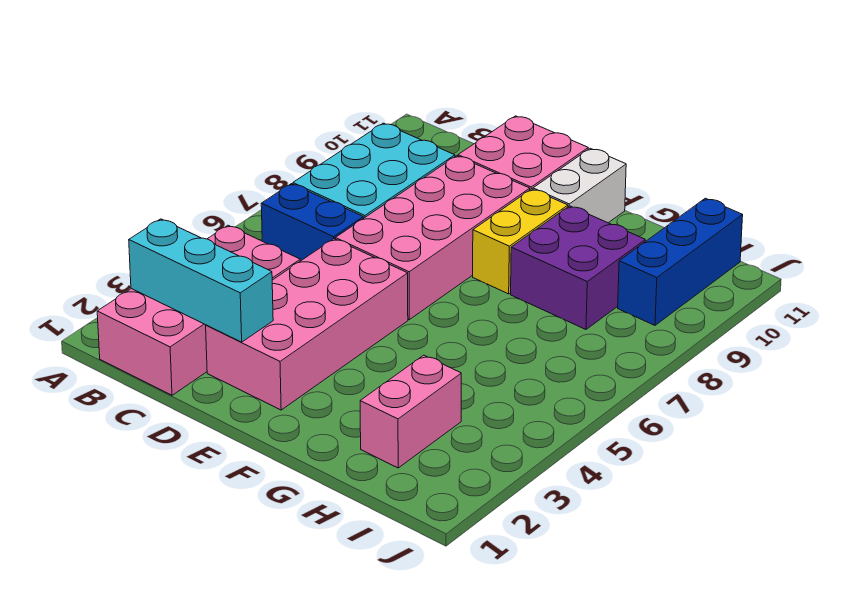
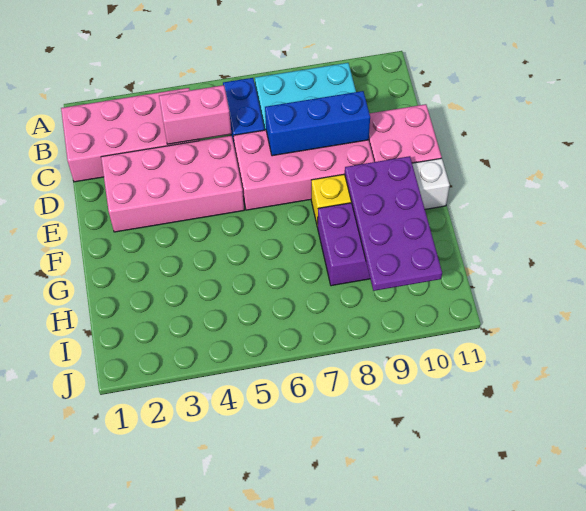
cyan 1x3 brick [129,219,273,342] -> none
none -> purple 2x4 plate [345,156,442,291]
pink 1x2 brick [360,355,461,468] -> pink 1x2 brick moved to [159,85,231,144]
blue 1x3 brick [618,198,743,325] -> blue 1x3 brick moved to [265,91,370,156]

